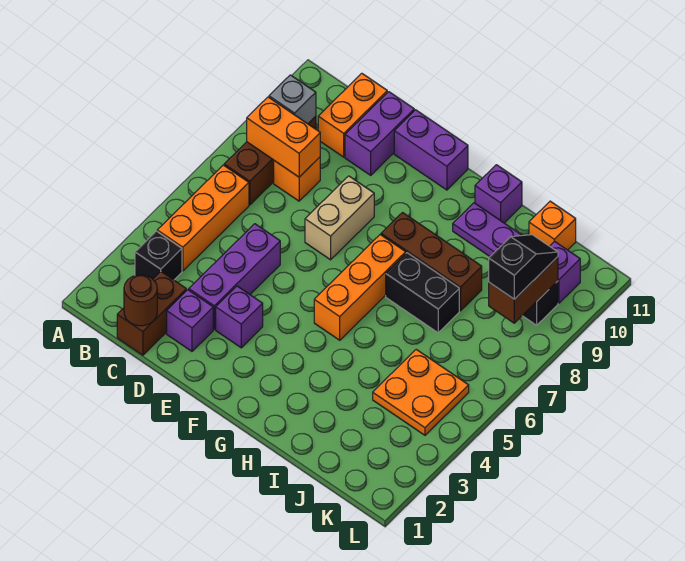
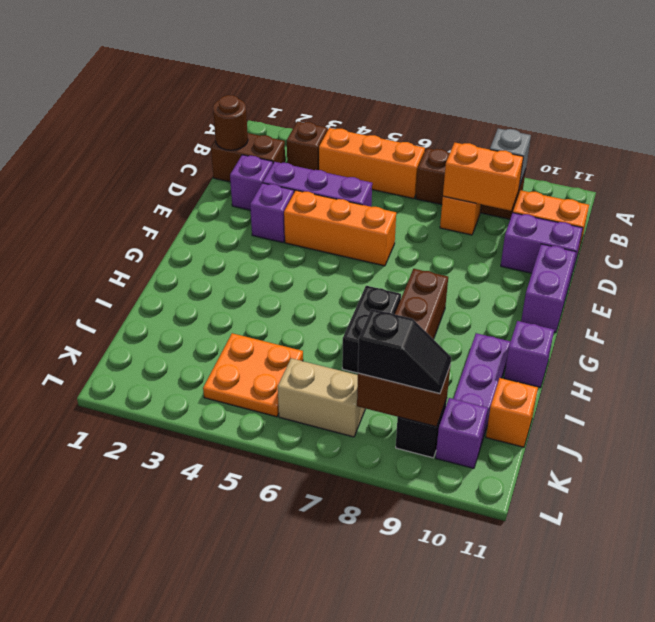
black 1x1 brick [135,231,182,280] -> brown 1x1 brick [287,121,328,170]
orange 1x2 brick [247,97,320,177] -> orange 1x2 brick turned to [443,143,523,211]
tan 1x2 brick [305,176,374,260] -> tan 1x2 brick moved to [278,358,366,437]
orange 1x3 brick [314,235,406,340] -> orange 1x3 brick moved to [284,190,396,266]

